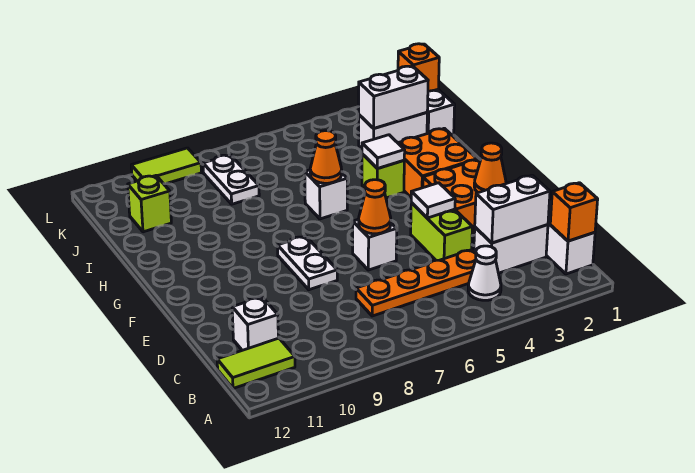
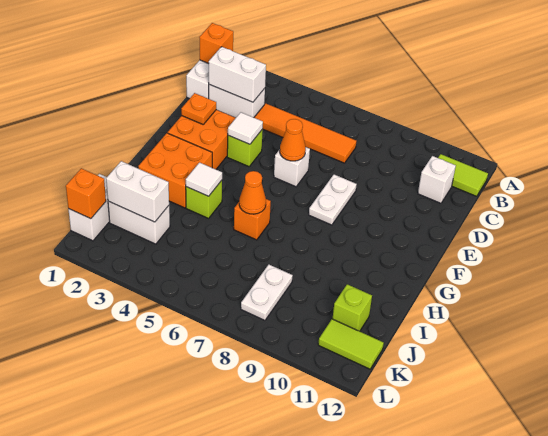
white 1x1 cone [468,246,501,300] -> none
orange 1x4 plate [356,250,476,316] -> orange 1x4 tile [254,103,356,163]
lime 1x2 brick [411,203,472,260] -> lime 1x1 brick [227,129,263,166]
orange 1x1 cone [474,143,506,193] -> orange 1x1 plate [181,93,216,124]
white 1x1 brick [305,170,347,219] -> orange 1x1 brick [234,199,271,240]
lime 1x2 tile [131,148,201,184] -> lime 1x2 tile moved to [318,319,384,369]

